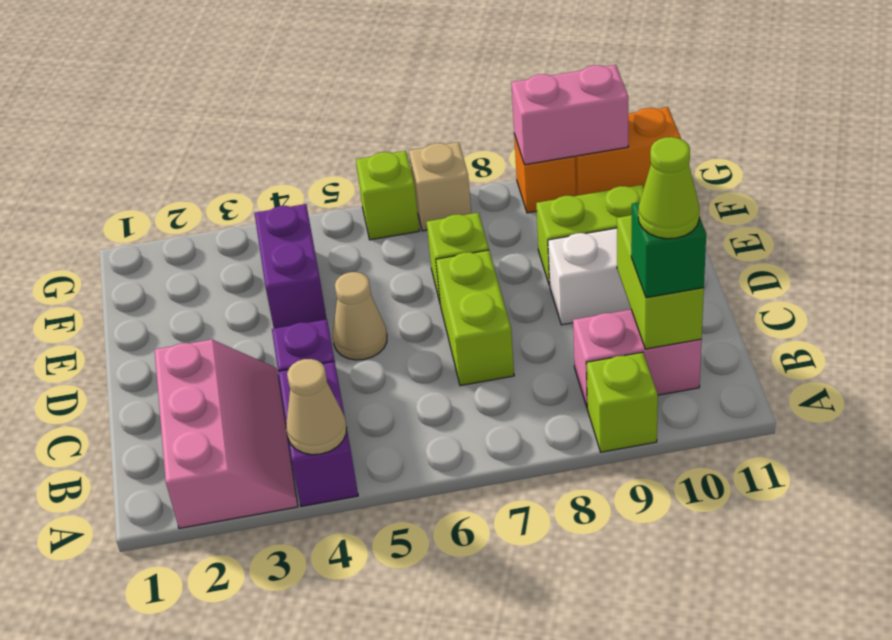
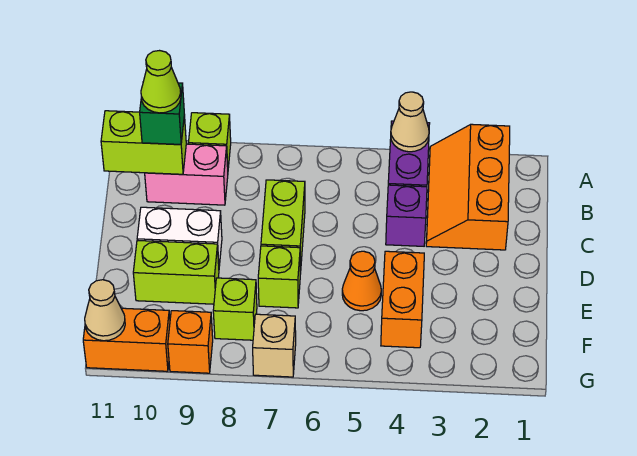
pink 2x3 slope [155,339,298,528] -> orange 2x3 slope [426,124,510,250]
lime 1x2 brick [617,215,704,349] -> lime 1x2 brick turned to [101,111,186,174]
tan 1x1 cone [333,272,387,360] -> tan 1x1 cone moved to [85,280,125,341]
purple 1x2 brick [255,204,327,328] -> orange 1x2 brick [381,251,424,348]
none -> orange 1x1 cone [342,251,381,311]
lime 1x1 brick [356,151,420,240] -> lime 1x1 brick moved to [213,278,257,340]
pink 1x2 brick [511,65,628,165] -> none

